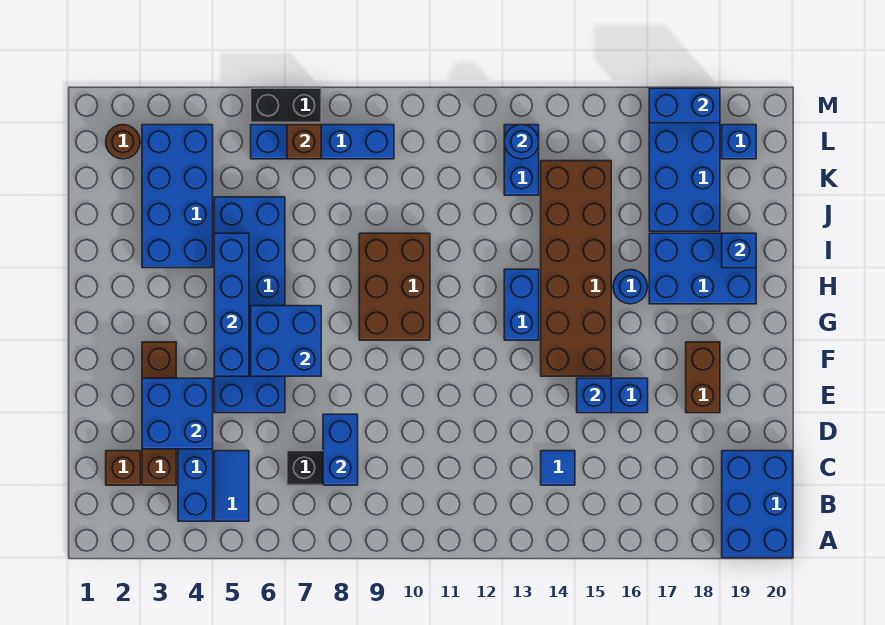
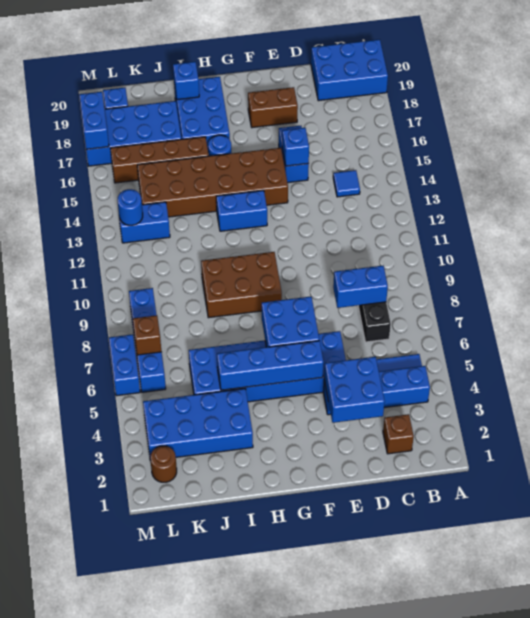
brown 1x4 brick [142,342,176,485] -> brown 1x4 brick moved to [110,137,209,183]
black 1x2 brick [251,88,321,123] -> blue 1x2 brick [109,334,140,396]

